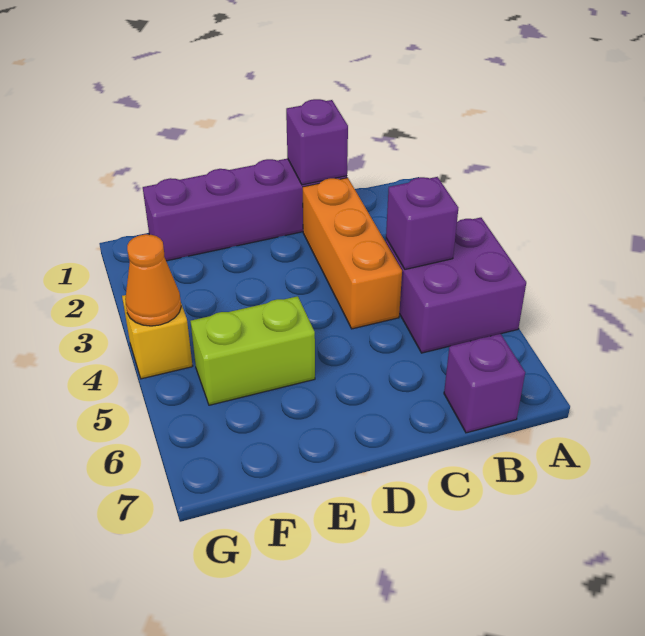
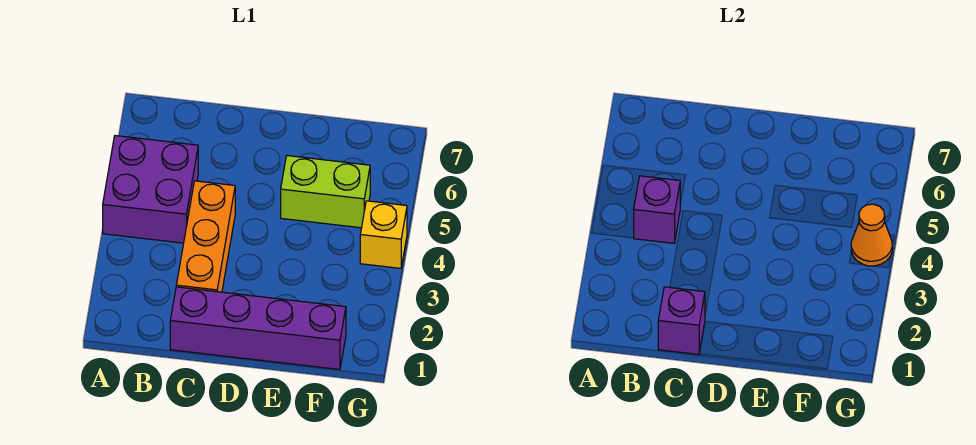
purple 1x1 brick [444,334,525,433] -> none

